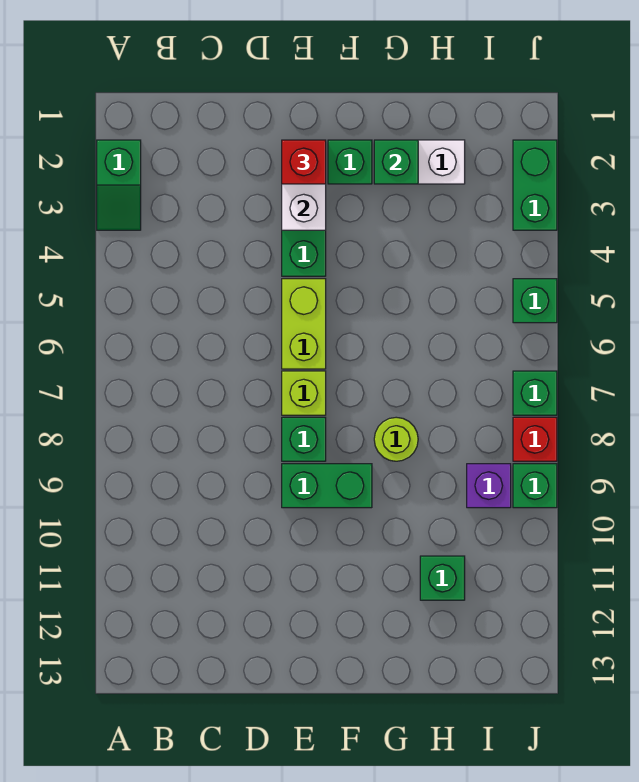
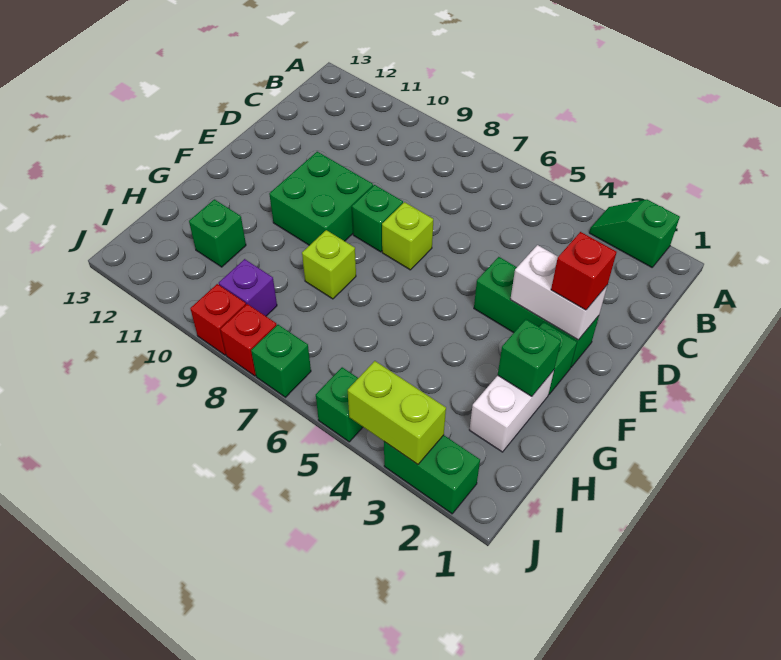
lime 1x2 brick [282,279,326,369] -> lime 1x2 brick moved to [348,361,446,464]
green 1x2 brick [282,464,372,508] -> green 2x2 brick [269,152,373,245]
lime 1x1 round brick [374,417,418,461] -> lime 1x1 brick [302,230,356,299]
green 1x1 brick [513,464,557,508] -> red 1x1 brick [190,284,246,355]

